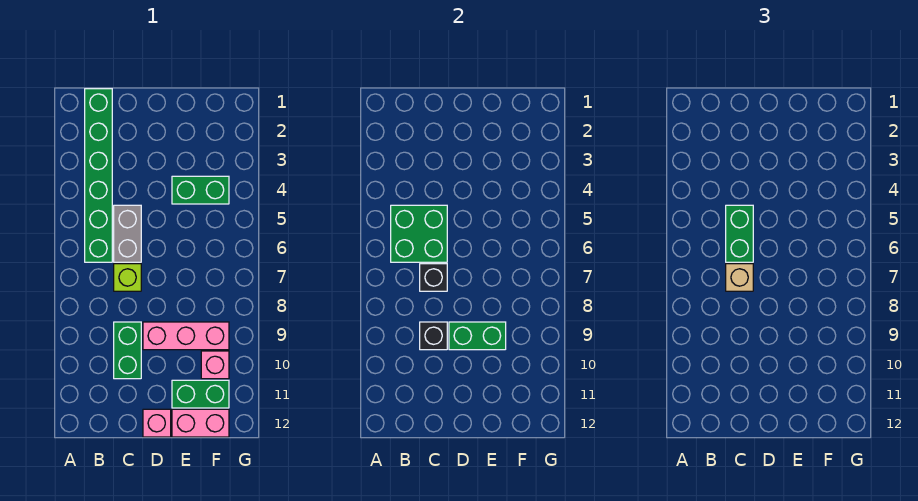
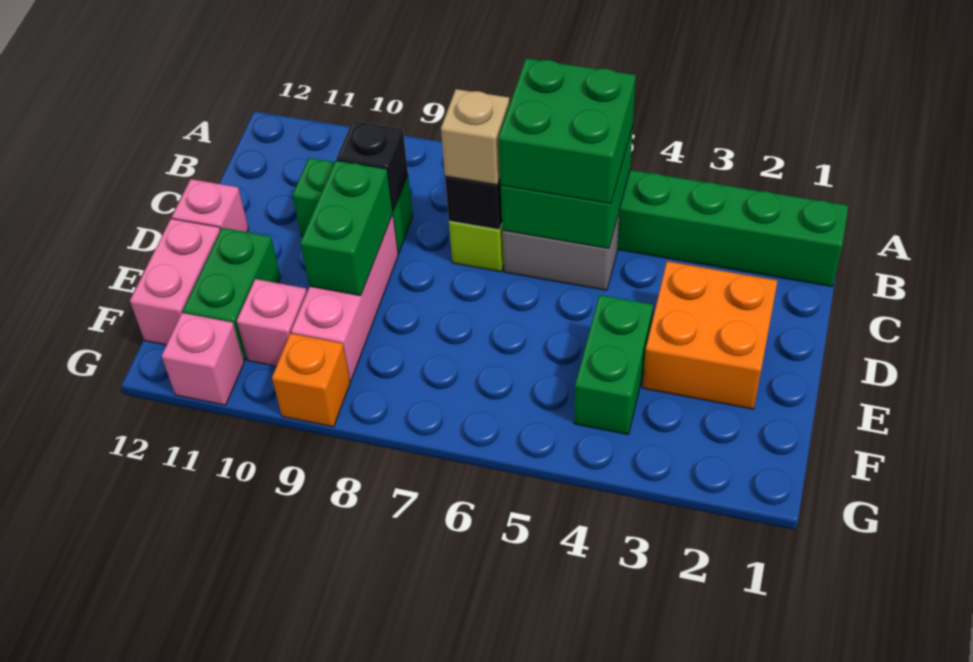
green 1x2 brick [726,205,753,262] -> green 2x2 brick [498,58,636,204]
none -> orange 2x2 brick [643,261,777,409]
none -> orange 1x1 brick [272,333,350,427]
none -> pink 1x1 brick [162,313,244,405]

